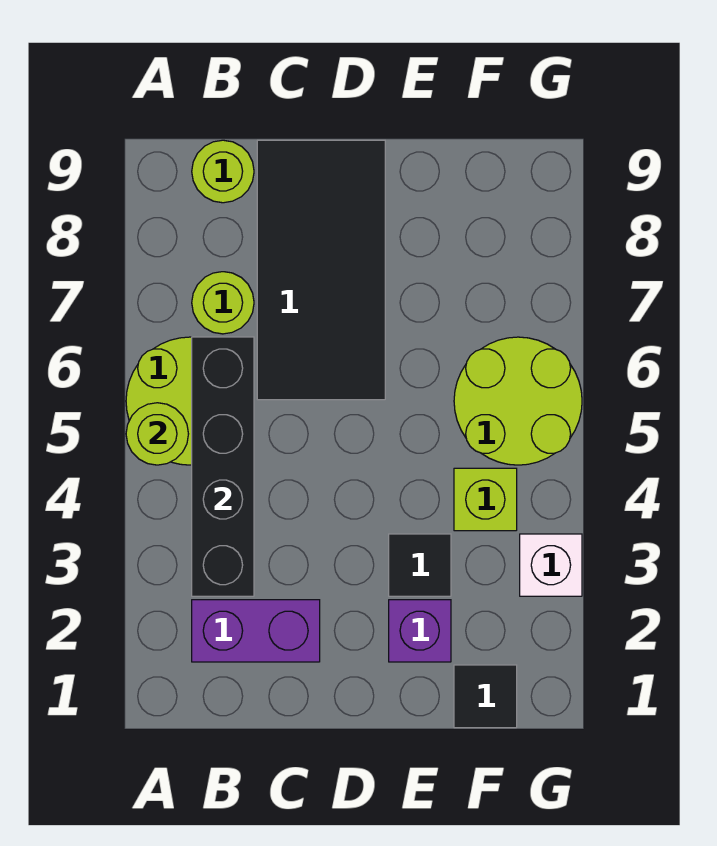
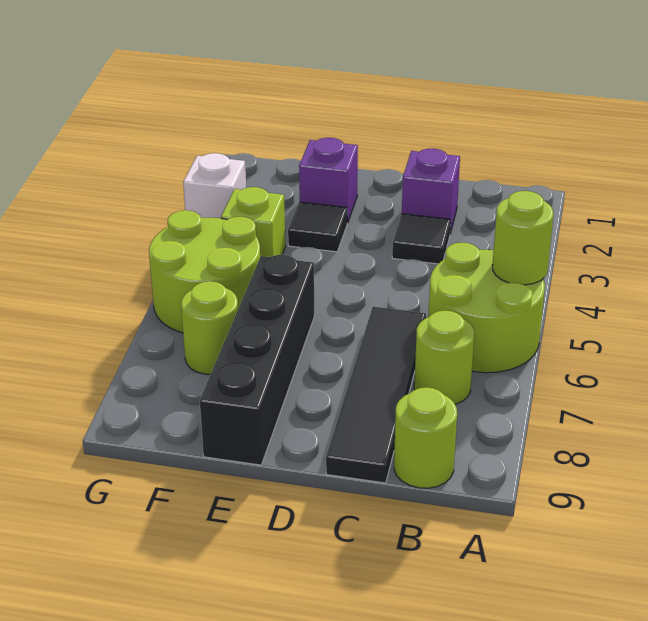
purple 1x2 brick [192,600,320,662] -> purple 1x1 brick [402,149,460,233]
black 1x4 brick [192,337,254,596] -> black 1x4 brick moved to [200,255,314,465]
black 2x4 tile [257,140,385,400] -> black 1x4 tile [326,307,426,483]
black 1x1 tile [454,665,517,728] -> black 1x1 tile moved to [392,214,451,264]
none -> lime 1x1 round brick [181,281,238,374]

